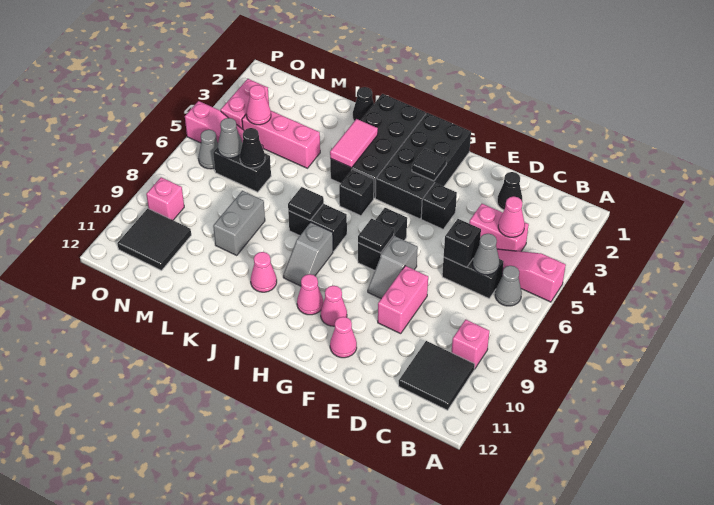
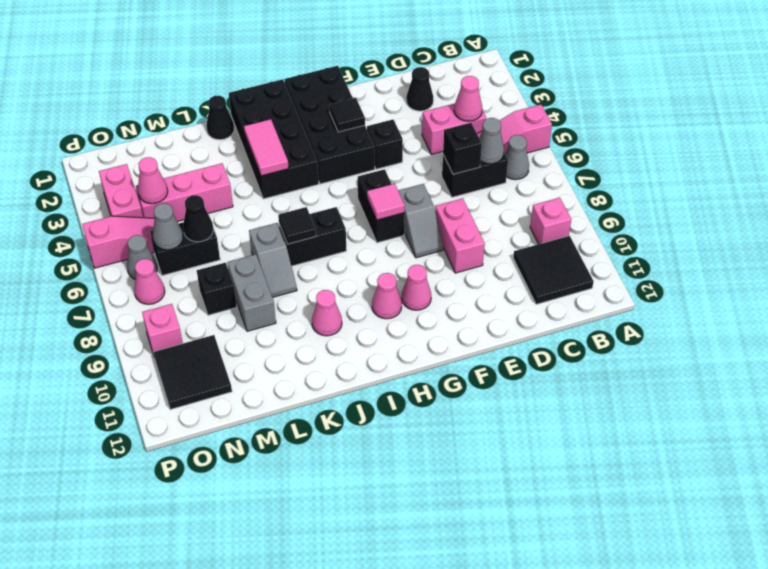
pink 1x1 cone [330,317,357,358] -> pink 1x1 cone moved to [134,259,165,304]
black 1x1 tile [358,219,394,253] -> pink 1x1 tile [367,184,405,220]
black 1x1 brick [339,169,374,216] -> black 1x1 brick moved to [197,263,237,315]
grey 1x2 slope [283,222,333,286] -> grey 1x2 slope moved to [249,223,297,298]

